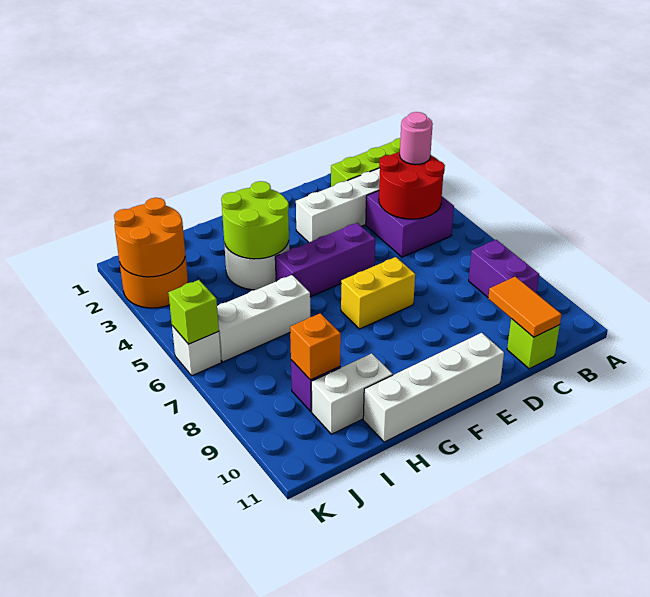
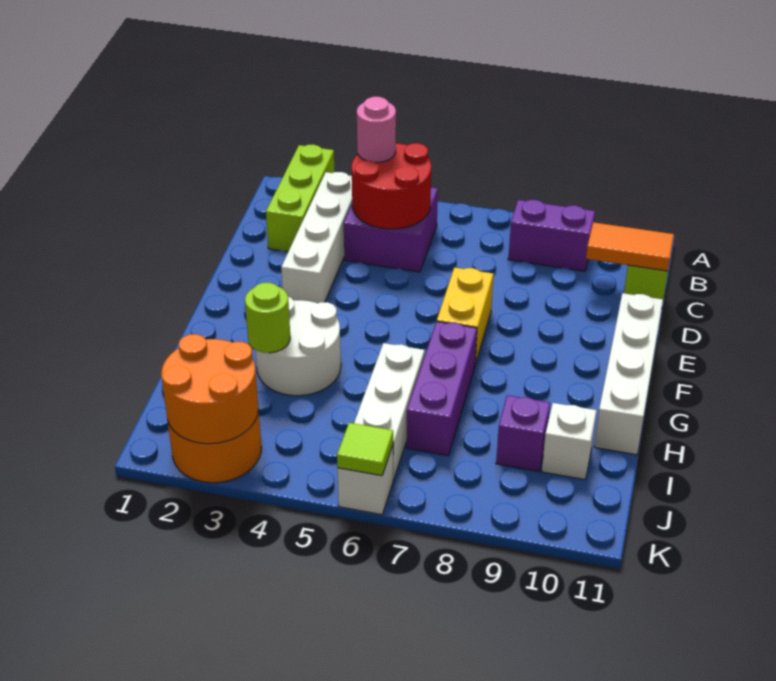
purple 1x3 brick [275,223,375,297] -> purple 1x3 brick moved to [406,321,477,456]
lime 2x2 round brick [221,181,289,259] -> lime 1x1 round brick [245,283,290,353]
white 1x2 brick [311,353,393,434] -> white 1x1 brick [542,403,597,480]
orange 1x1 brick [290,313,341,380] -> none
lime 1x1 brick [168,280,219,344] -> lime 1x1 tile [337,423,393,476]

